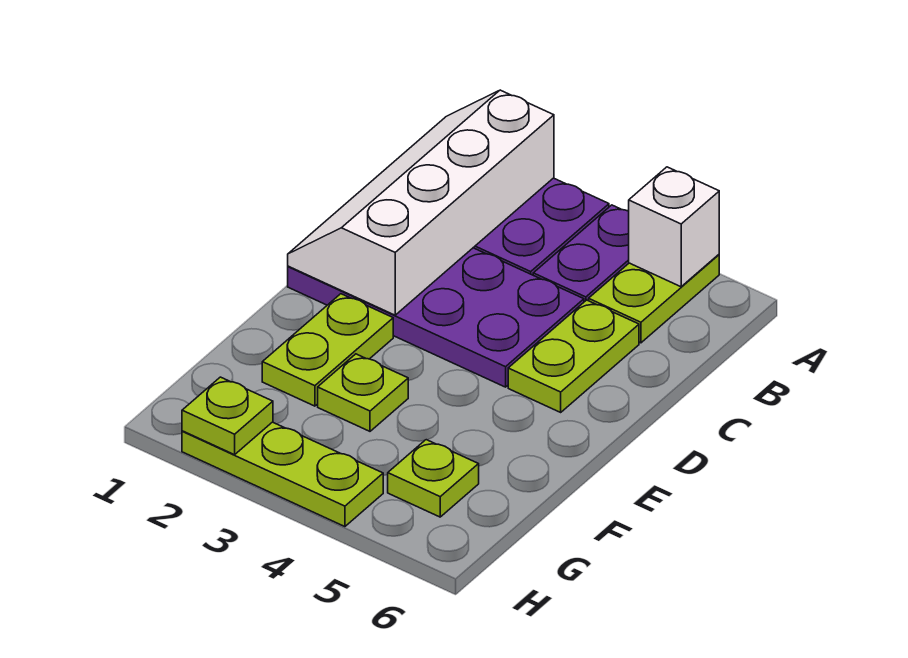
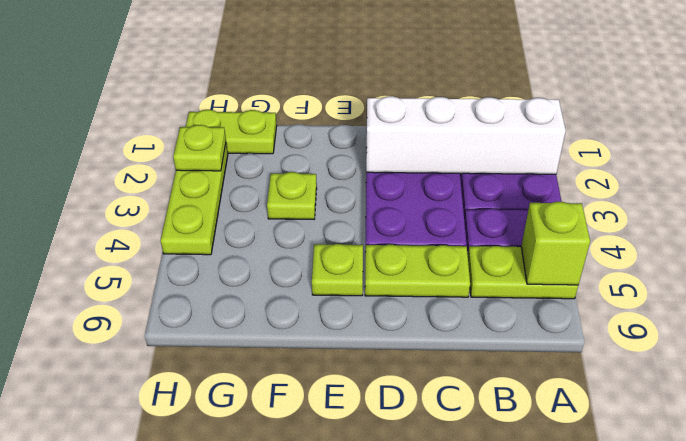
white 1x1 brick [629,167,719,287] -> lime 1x1 brick [521,202,590,285]
lime 1x2 plate [262,294,393,406] -> lime 1x2 plate moved to [186,110,277,154]
lime 1x1 plate [388,440,479,517] -> lime 1x1 plate moved to [312,244,363,296]

